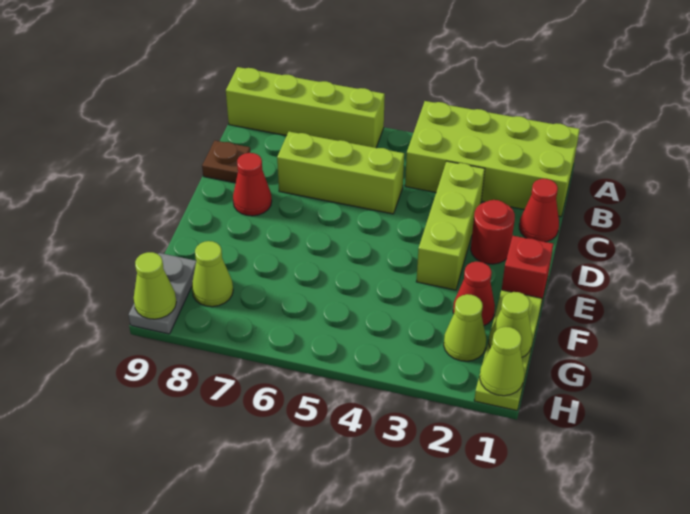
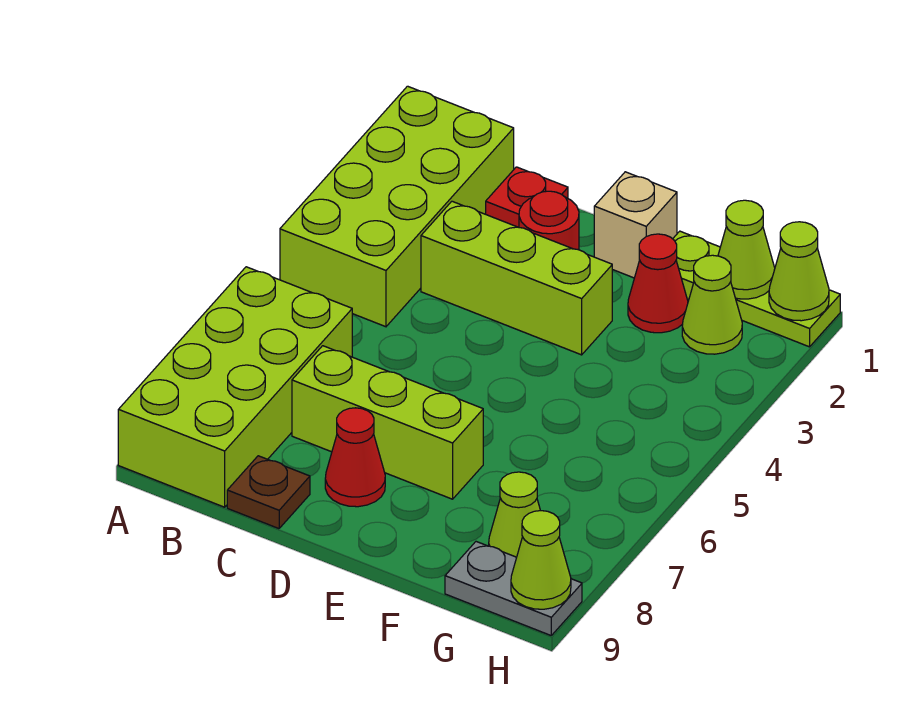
lime 1x4 brick [226,67,385,148] -> lime 2x4 brick [118,267,352,507]
red 1x1 cone [519,179,559,242] -> red 1x1 plate [486,167,568,227]
lime 1x3 brick [277,132,404,214] -> lime 1x3 brick turned to [292,346,483,499]
red 1x1 brick [502,236,553,304] -> tan 1x1 brick [594,172,677,278]

